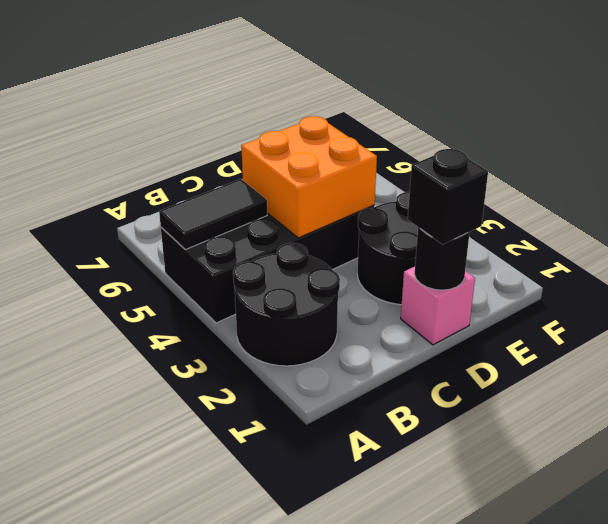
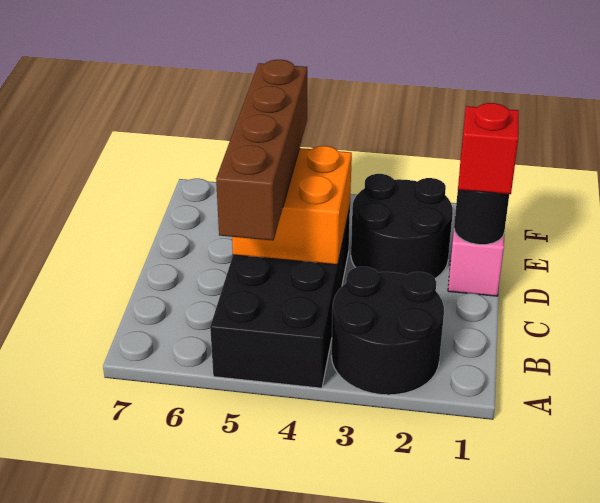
black 1x2 tile [159,179,267,250] -> none
none -> brown 1x4 brick [216,60,307,241]
black 1x1 brick [408,148,488,244] -> red 1x1 brick [458,103,519,194]

